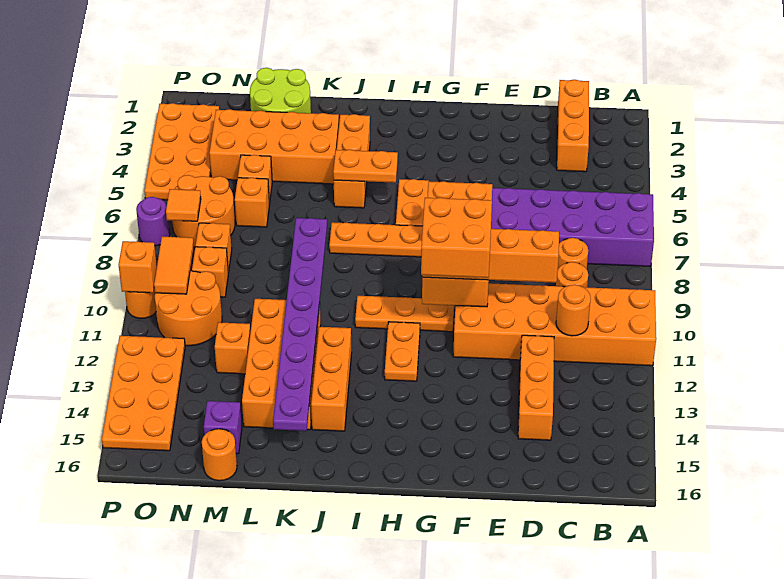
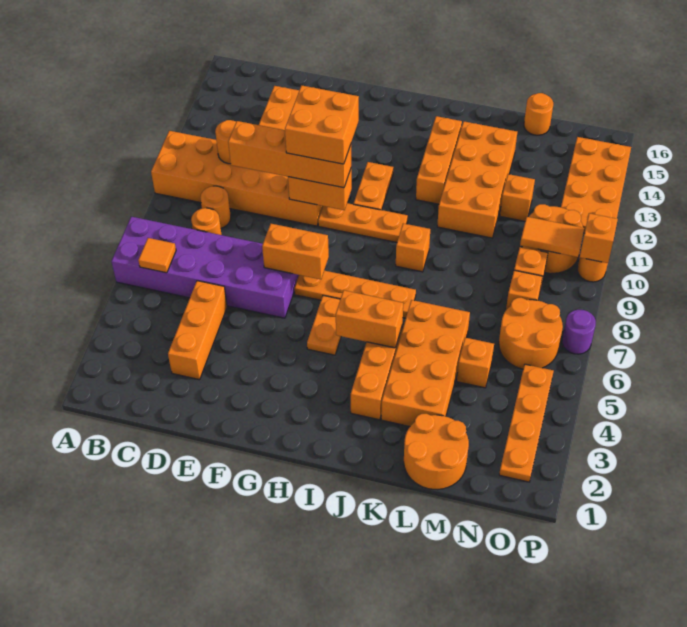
orange 1x3 brick [557,80,589,172] -> orange 1x3 brick moved to [168,281,227,380]
orange 1x2 plate [333,150,398,183] -> orange 1x2 brick [336,290,403,348]
orange 2x4 brick [209,109,339,184] -> orange 2x4 brick turned to [381,300,470,427]
purple 1x8 plate [273,218,327,431] -> none
lime 2x2 round brick [250,68,311,113] -> orange 2x2 round brick [404,414,469,490]
orange 1x1 brick [235,178,269,227] -> orange 1x1 brick moved to [396,223,430,272]
purple 1x1 brick [204,401,242,454] -> none
orange 2x4 plate [144,103,219,200] -> orange 1x4 plate [499,364,554,482]
orange 1x1 tile [166,189,201,221] -> orange 1x1 tile moved to [138,238,176,273]
orange 1x2 tile [154,236,194,294] -> orange 1x2 tile turned to [520,217,584,257]

